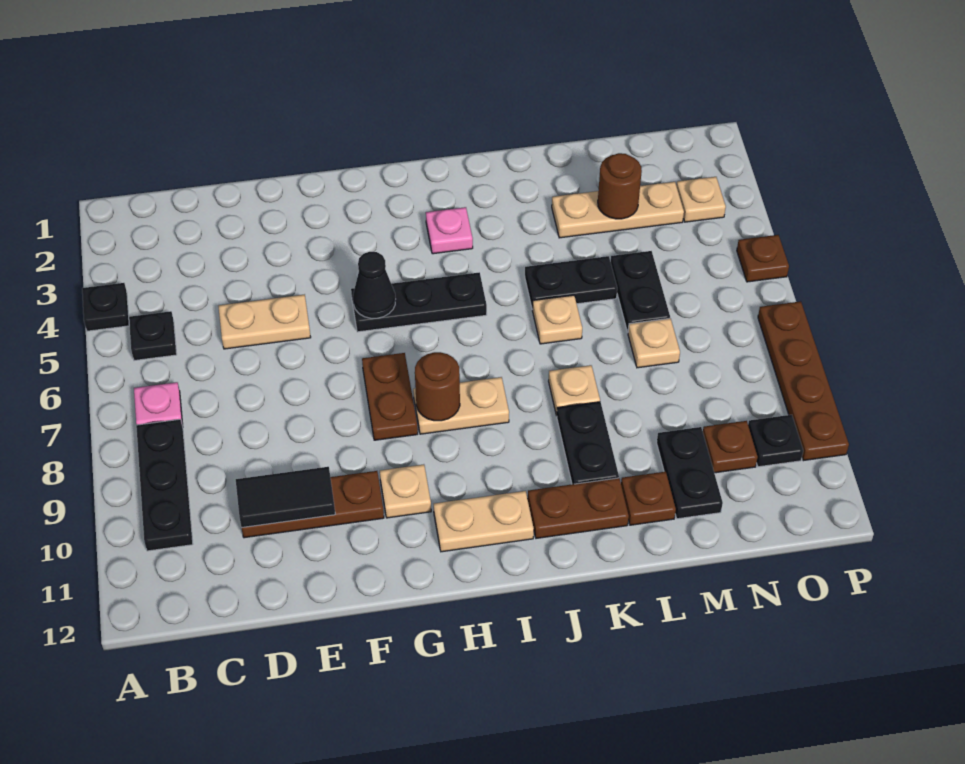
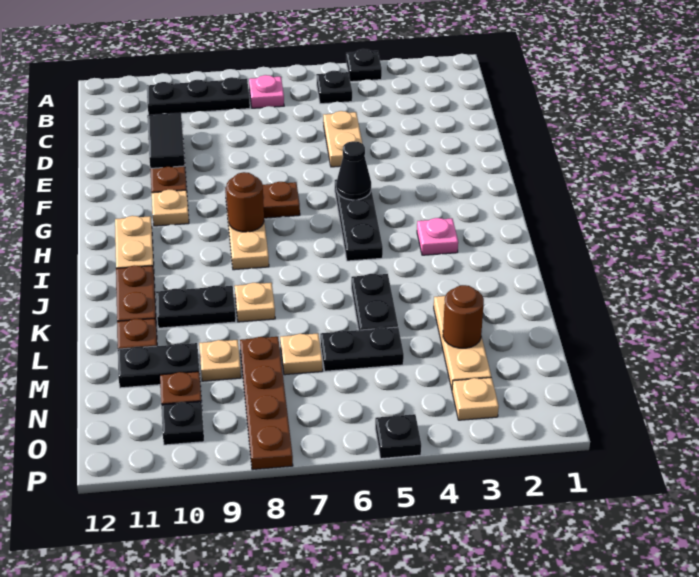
tan 1x1 plate [533,295,582,344] -> tan 1x1 plate moved to [199,340,241,381]
brown 1x1 plate [737,235,789,282] -> black 1x1 plate [375,414,421,459]
brown 1x4 plate [758,301,849,461] -> brown 1x4 plate turned to [240,337,293,470]

